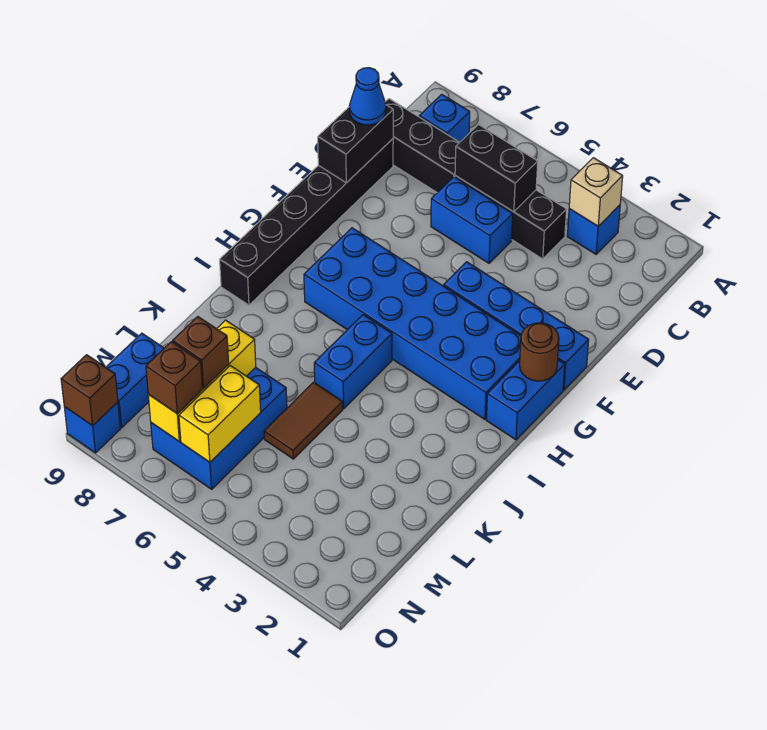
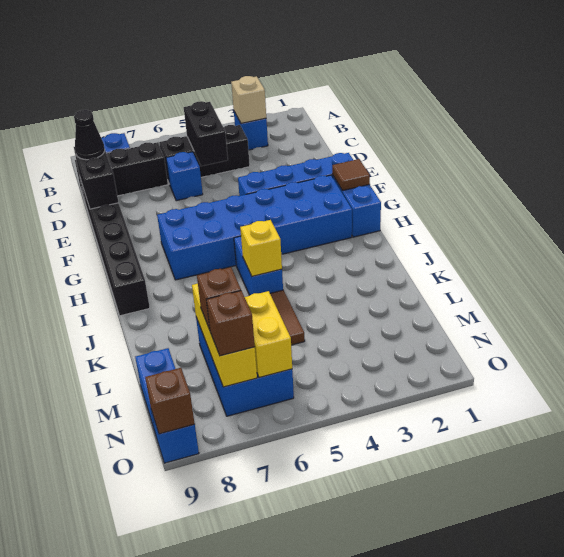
black 1x2 brick [455,125,538,212] -> black 1x2 brick turned to [184,101,228,166]
blue 1x2 brick [431,177,513,263] -> blue 1x1 brick [166,152,203,201]
blue 1x1 cone [349,68,386,125] -> black 1x1 cone [74,110,105,160]
brown 1x1 round brick [520,323,559,381] -> brown 1x1 tile [332,159,370,191]
none -> yellow 1x1 brick [240,220,282,276]

